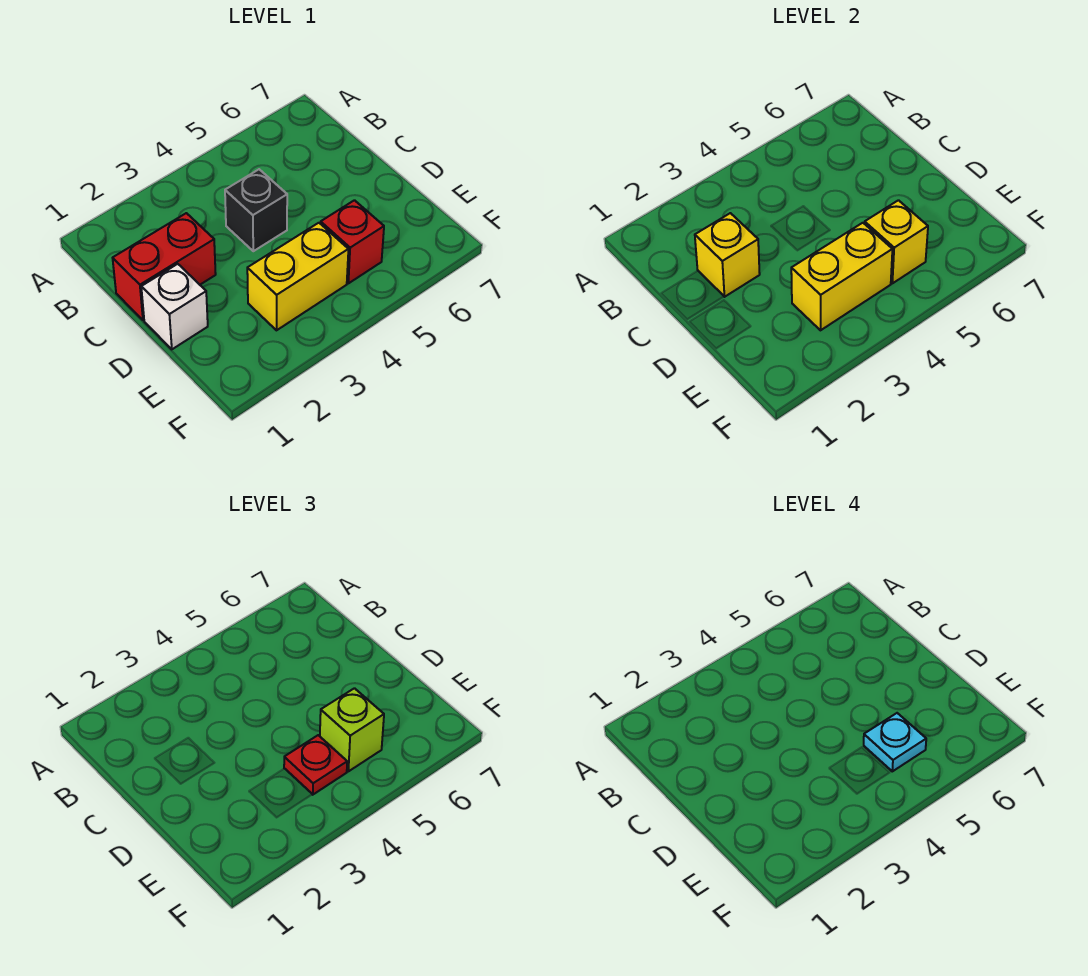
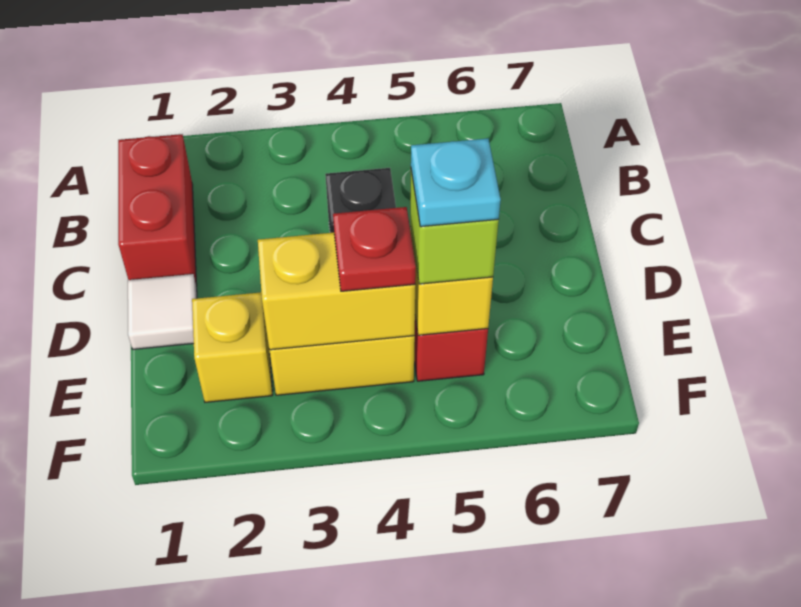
red 1x2 brick [113,213,216,320] -> red 1x2 brick turned to [118,134,197,287]
yellow 1x1 brick [695,213,760,297] -> yellow 1x1 brick moved to [192,292,272,402]
white 1x1 brick [141,264,208,349] -> white 1x1 tile [128,274,197,349]

